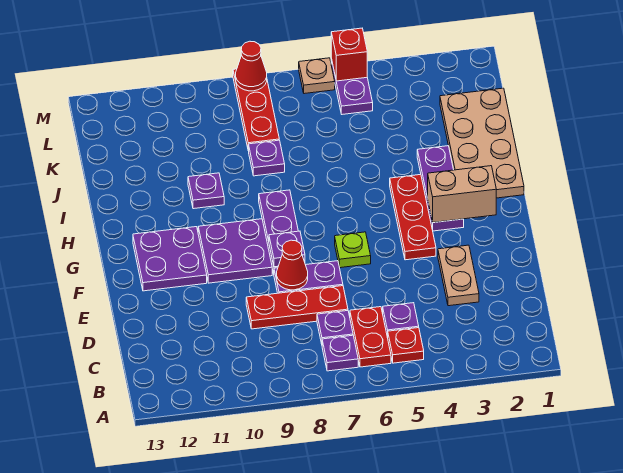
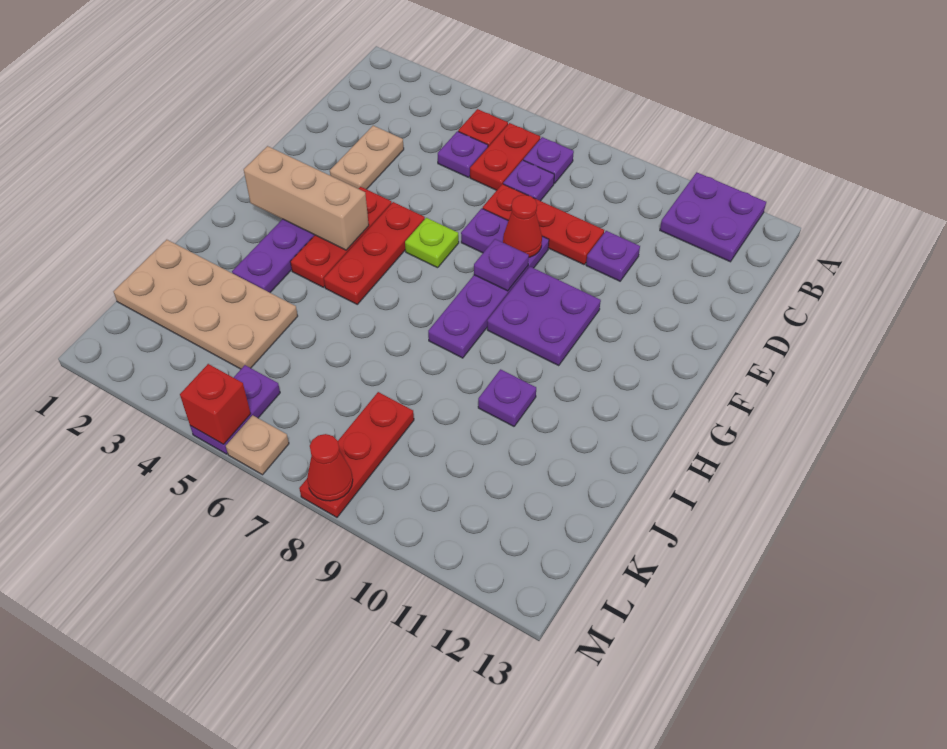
none -> red 1x3 plate [324,202,425,304]
purple 2x2 plate [133,227,207,291] -> purple 2x2 plate moved to [660,172,766,262]
tan 1x2 brick [428,166,496,222] -> tan 1x3 brick [244,146,369,250]
tan 2x4 plate [440,88,524,198] -> tan 2x4 plate turned to [114,240,298,369]
purple 1x1 plate [249,140,285,176] -> purple 1x1 plate moved to [586,231,640,281]

